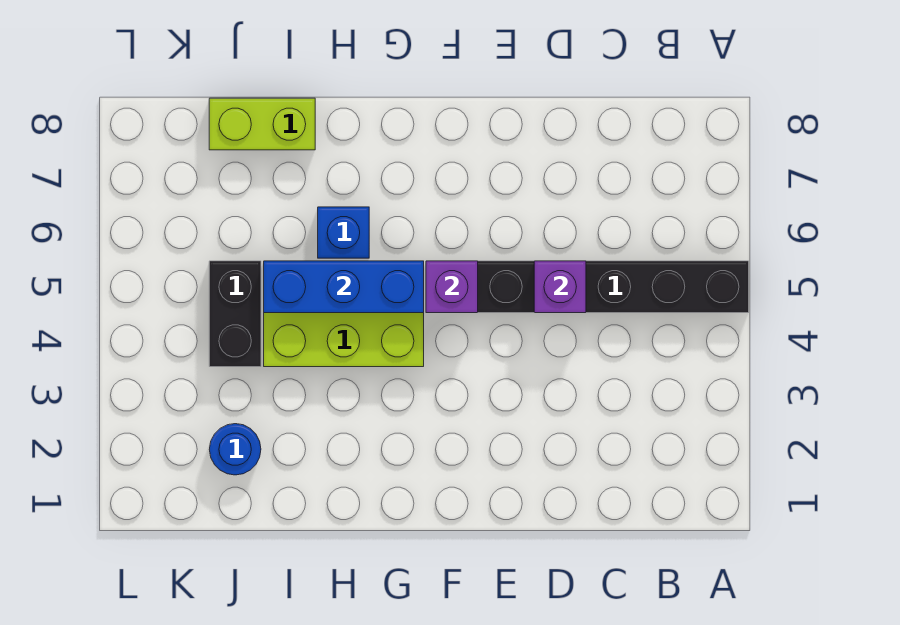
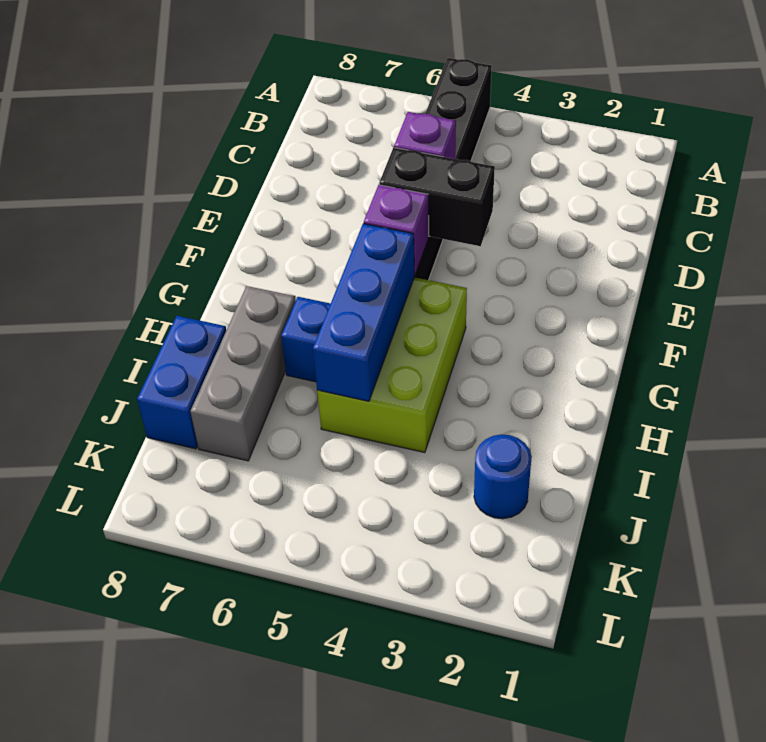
none -> grey 1x3 brick [190,286,296,461]
lime 1x2 brick [209,98,315,150] -> blue 1x2 brick [137,316,226,449]
black 1x2 brick [209,261,261,367] -> black 1x2 brick moved to [379,148,495,246]

